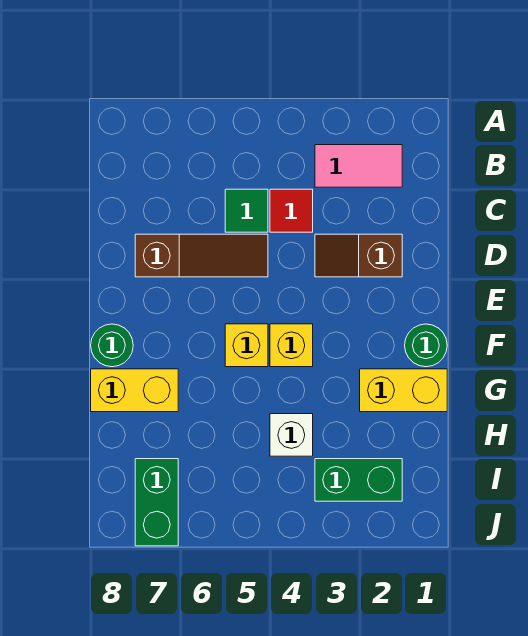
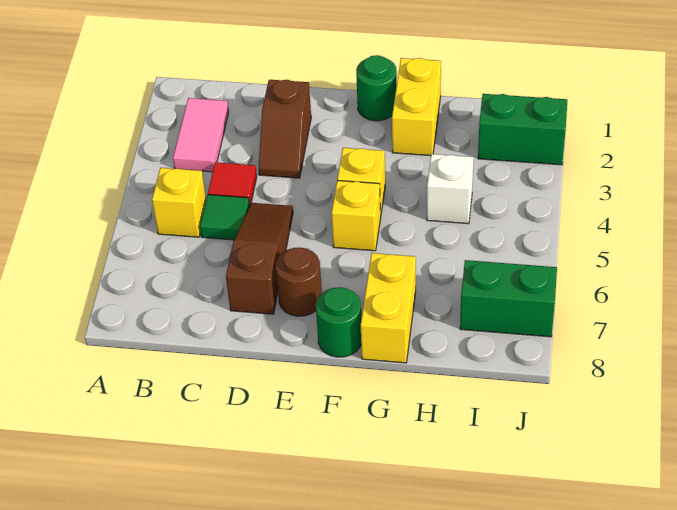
none -> yellow 1x1 brick [152,168,206,237]
none -> brown 1x1 round brick [276,248,322,316]
green 1x2 brick [315,459,402,501] -> green 1x2 brick turned to [478,94,567,165]

